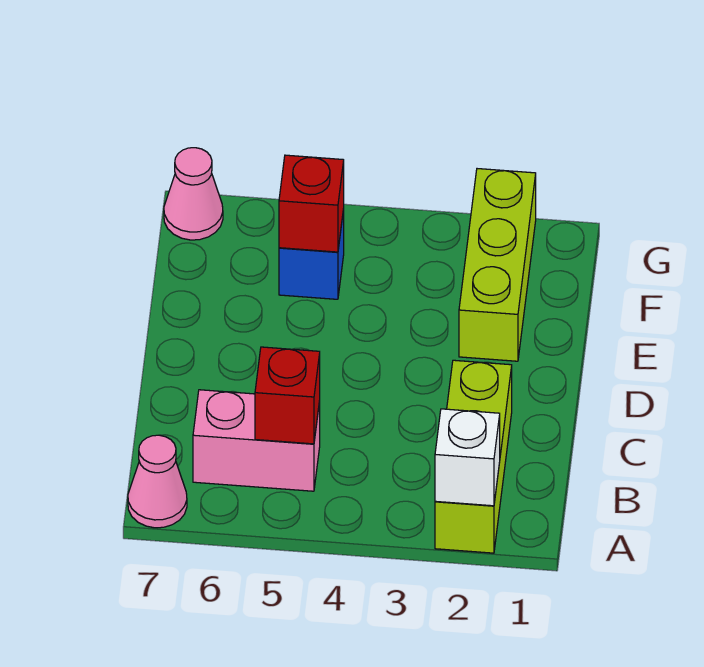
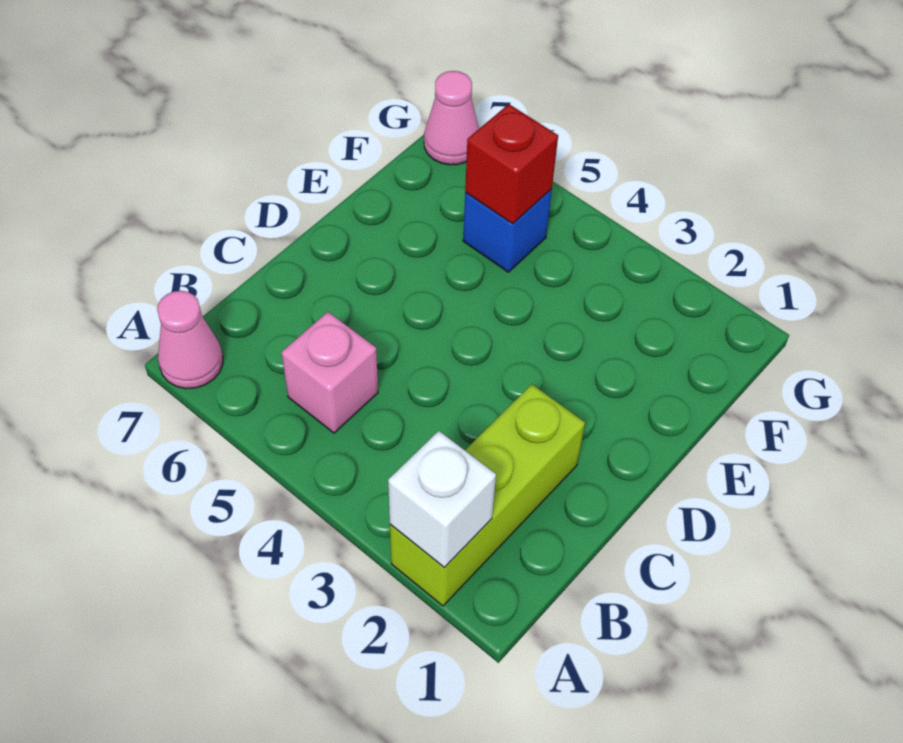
pink 1x2 brick [193,390,320,491] -> pink 1x1 brick [281,312,378,433]
red 1x1 brick [255,347,320,444] -> none
lime 1x3 brick [459,169,536,361] -> none

